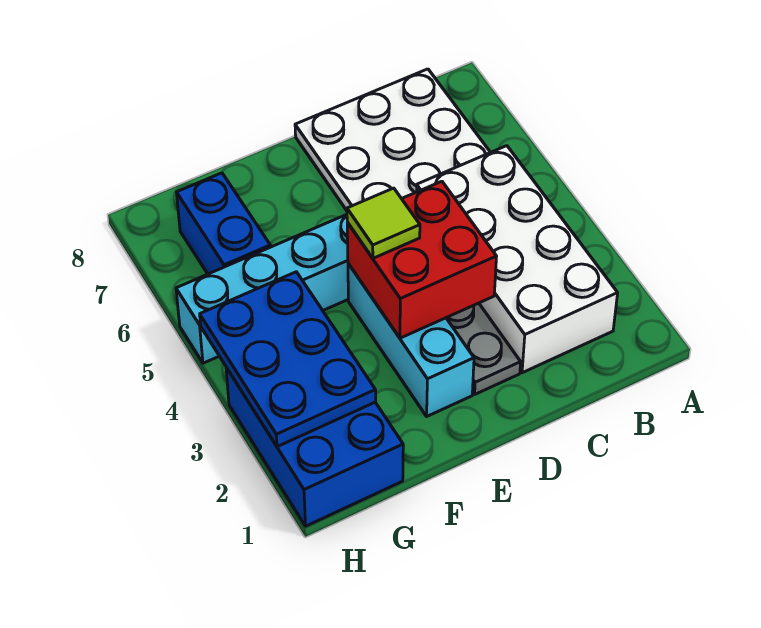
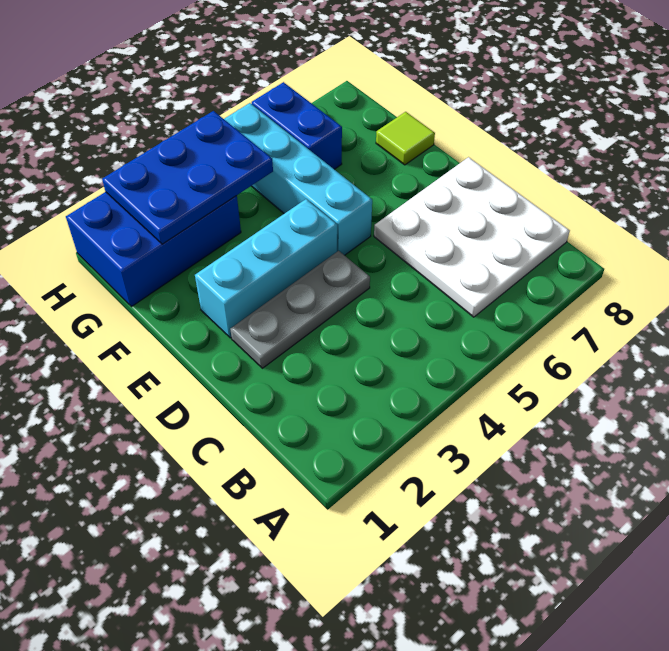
white 2x4 brick [417,146,618,373] -> none
red 2x2 brick [347,181,497,338] -> none
lime 1x1 tile [347,188,420,258] -> lime 1x1 tile moved to [376,112,435,165]
blue 1x2 brick [177,173,270,274] -> blue 1x2 brick turned to [252,82,342,169]

